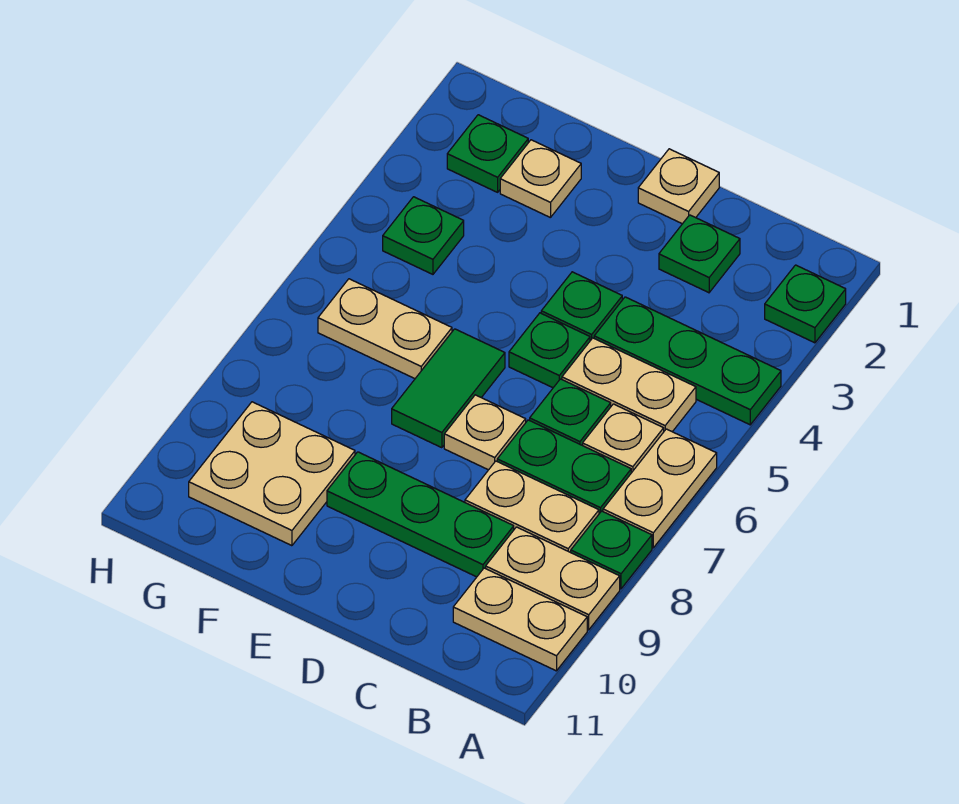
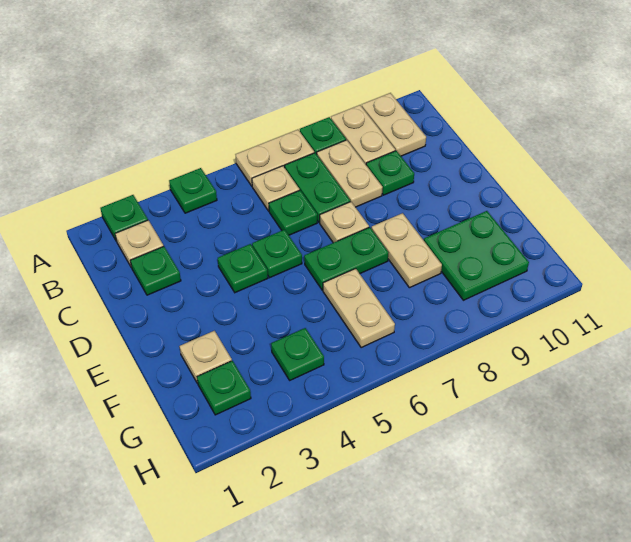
green 1x3 plate [594,297,781,425] -> green 1x1 plate [169,168,217,213]
tan 1x2 plate [562,338,696,432] -> tan 1x2 plate moved to [371,213,442,288]
green 1x3 plate [327,452,514,577] -> green 1x1 plate [366,151,414,195]
tan 1x1 plate [638,149,719,224] -> tan 1x1 plate moved to [115,220,164,268]
green 1x2 tile [392,329,505,448] -> green 1x2 plate [304,227,389,290]
tan 2x2 plate [189,402,355,546] -> green 2x2 plate [424,211,529,300]

